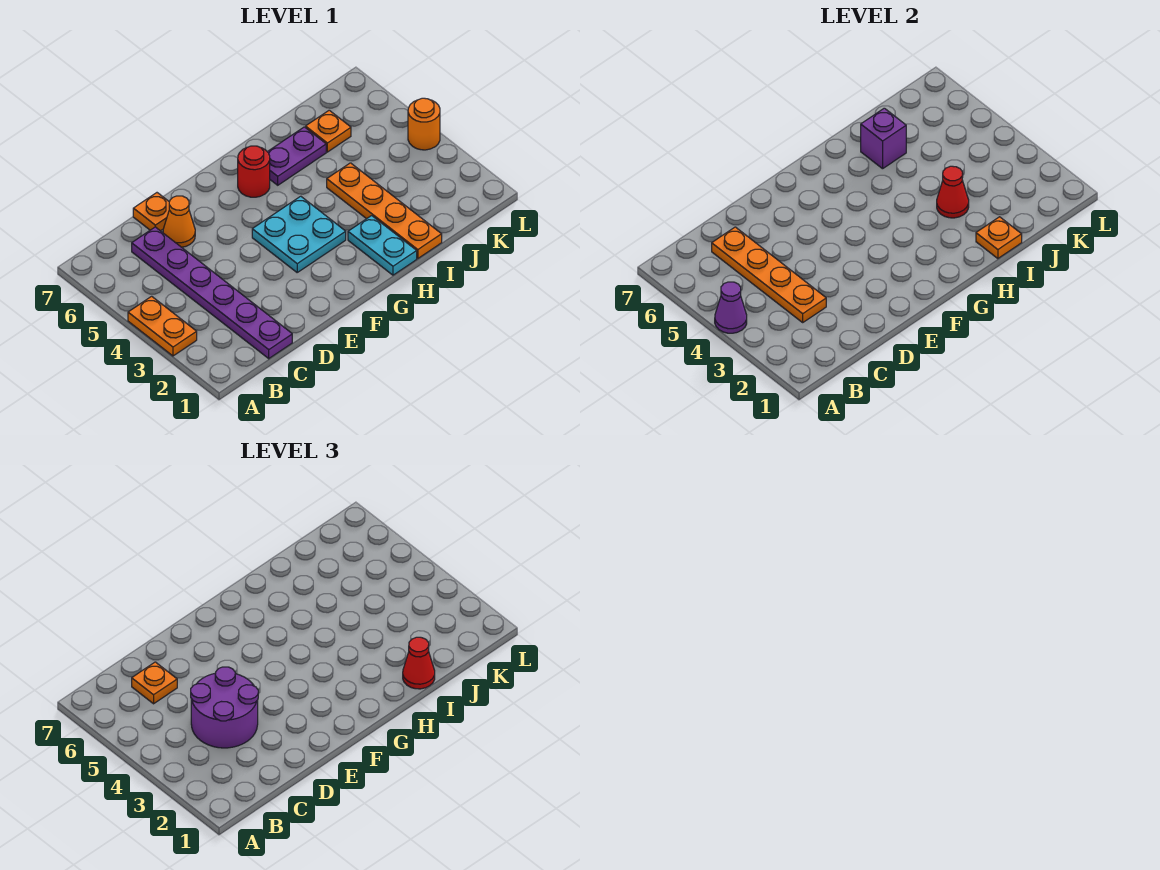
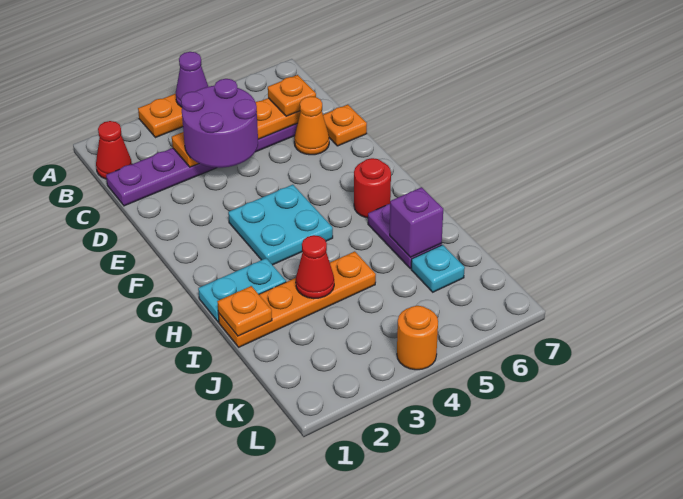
red 1x1 cone [403,637,435,689] -> red 1x1 cone moved to [96,121,132,179]
orange 1x1 plate [306,110,351,152] -> cyan 1x1 plate [411,245,465,292]

